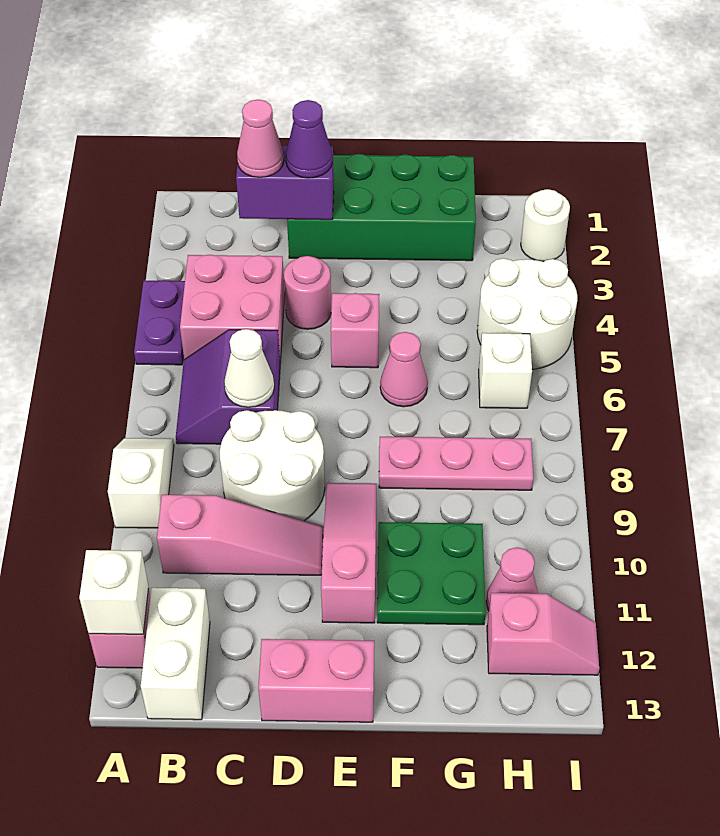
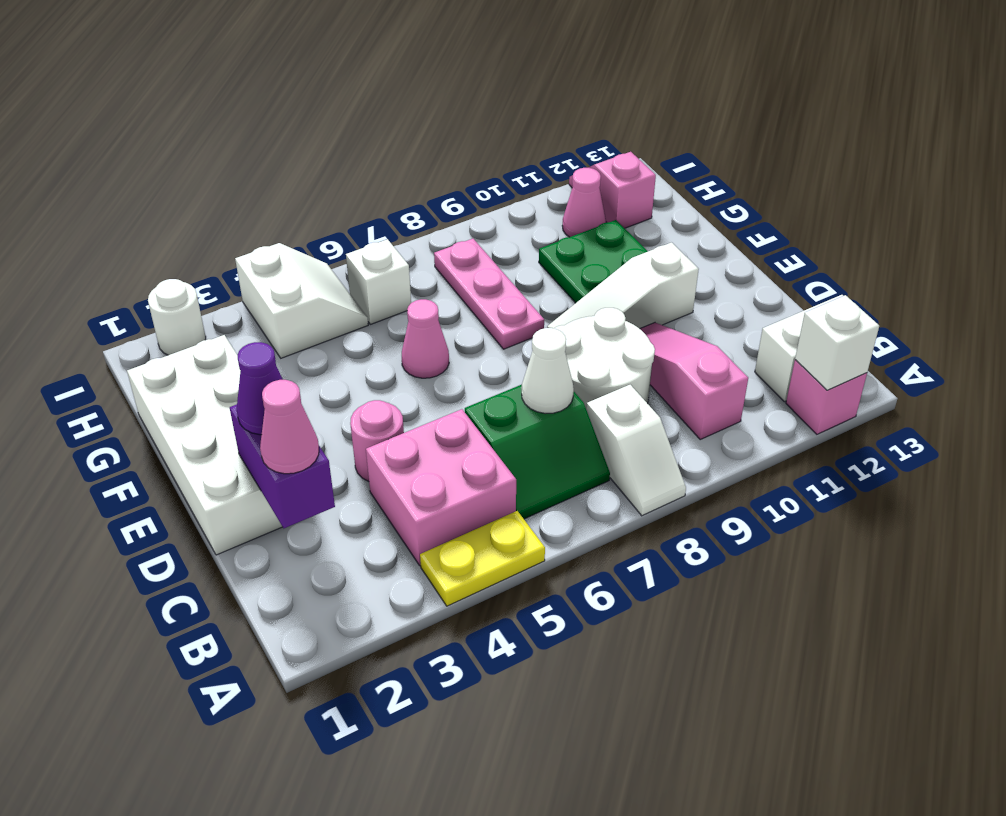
purple 1x2 plate [134,280,185,365] -> yellow 1x2 plate [420,511,545,606]
white 1x2 slope [108,438,174,528] -> white 1x2 slope turned to [586,385,686,516]
purple 2x2 slope [176,330,280,444] -> green 2x2 slope [465,385,610,519]
green 2x4 brick [287,154,476,261] -> white 2x4 brick [127,335,282,555]
pink 1x2 brick [258,639,374,722] -> none
pink 1x1 brick [331,293,379,368] -> none
pink 1x3 slope [321,483,377,623] -> white 1x3 slope [547,243,699,329]
white 2x2 round brick [477,258,577,369] -> white 2x2 slope [235,243,368,358]

